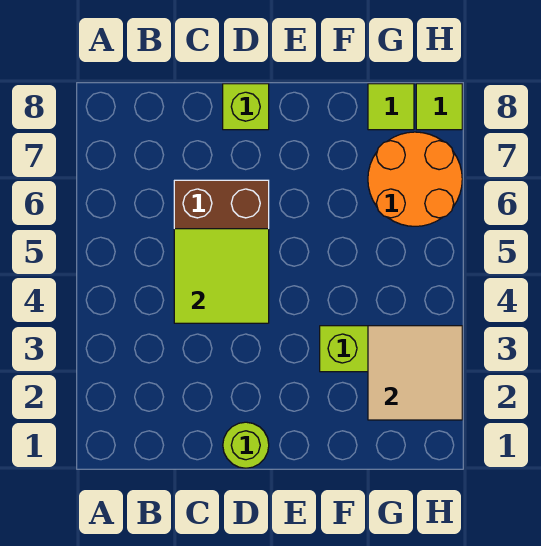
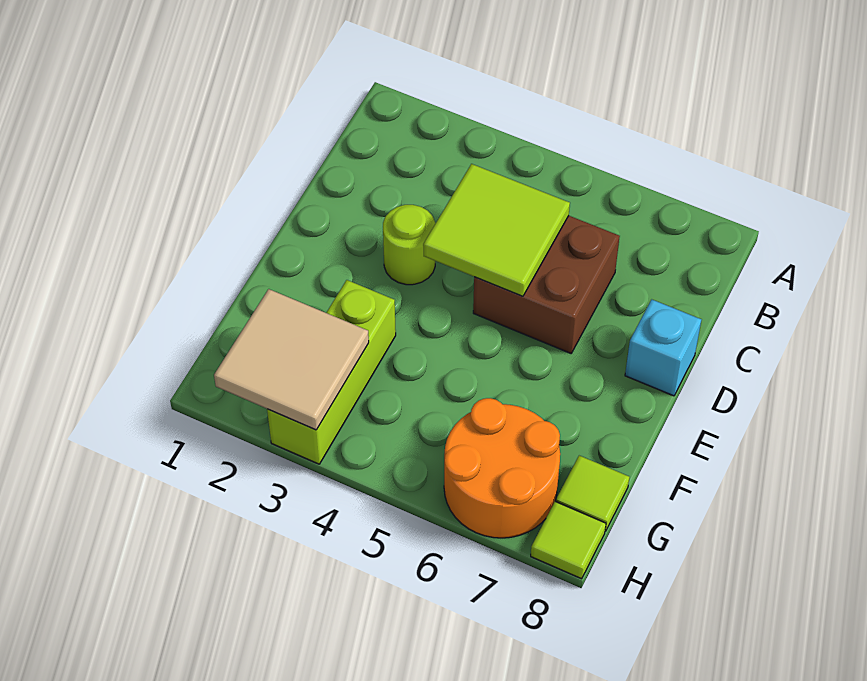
lime 1x1 round brick [223,422,269,468] -> lime 1x1 round brick moved to [383,205,435,285]
lime 1x1 brick [223,84,269,130] -> cyan 1x1 brick [625,300,701,396]

